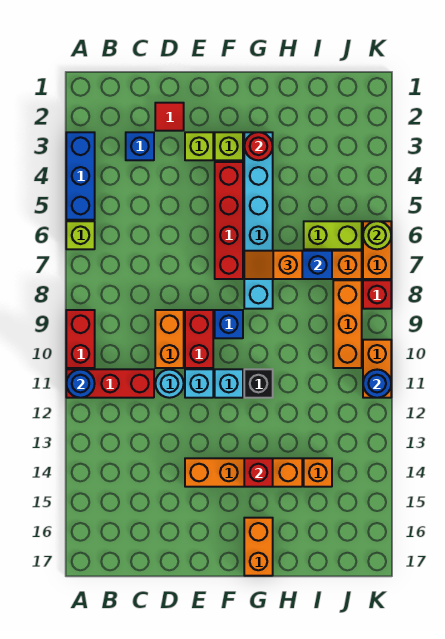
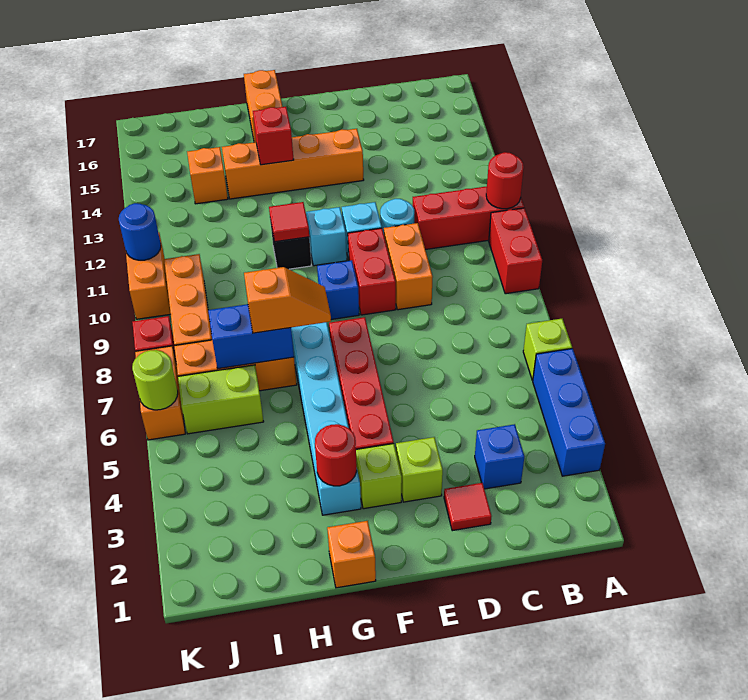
blue 1x1 round brick [66,369,95,398] -> red 1x1 round brick [486,152,524,209]
none -> orange 1x1 brick [327,521,376,588]
none -> red 1x1 tile [269,202,309,242]

